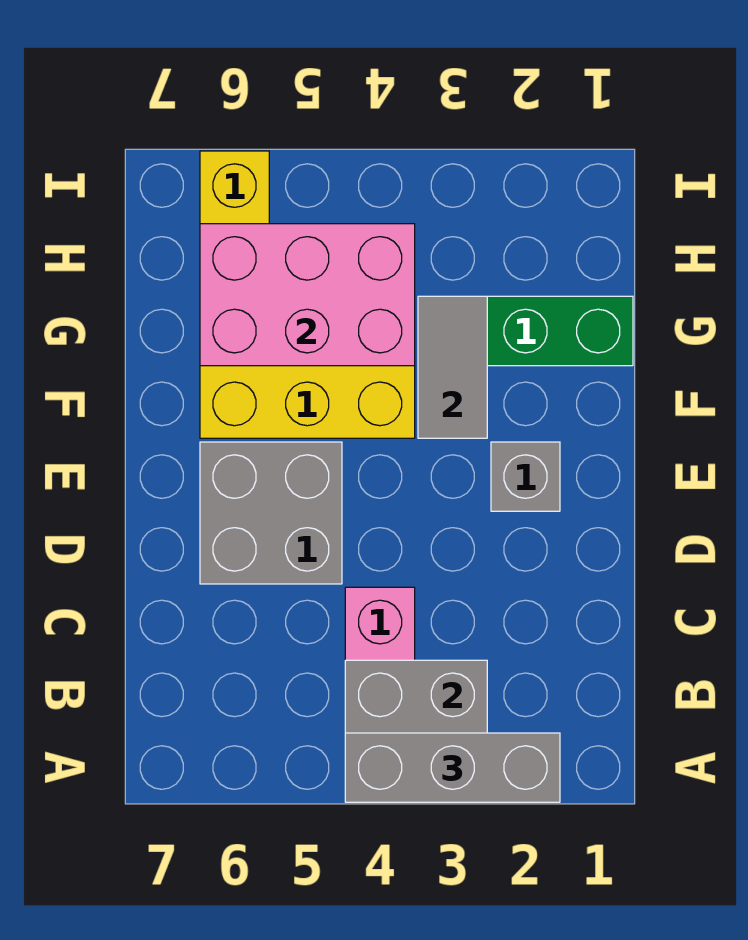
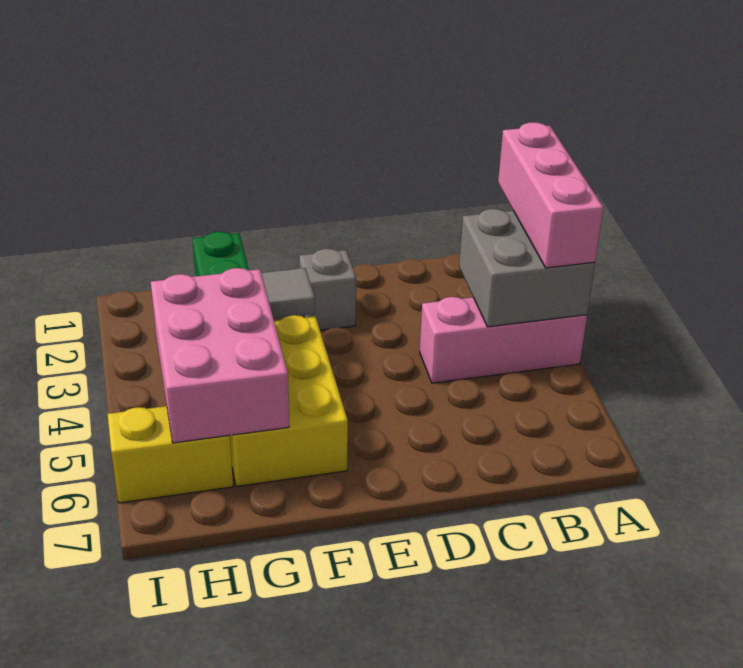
grey 1x3 brick [345,733,560,802] -> pink 1x3 brick [498,122,604,268]
grey 2x2 brick [200,442,342,584] -> none

